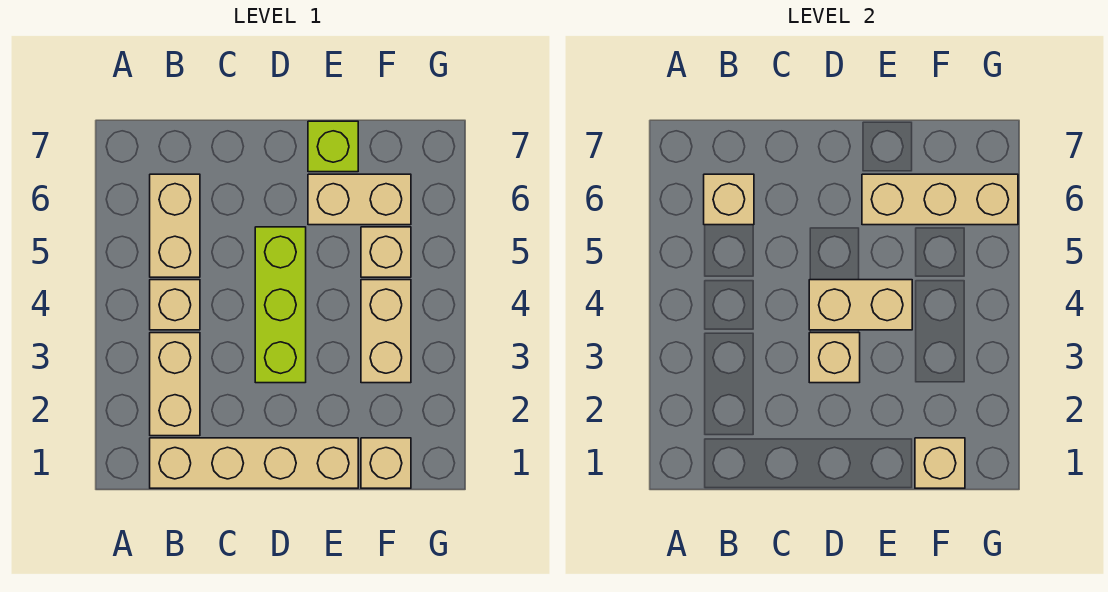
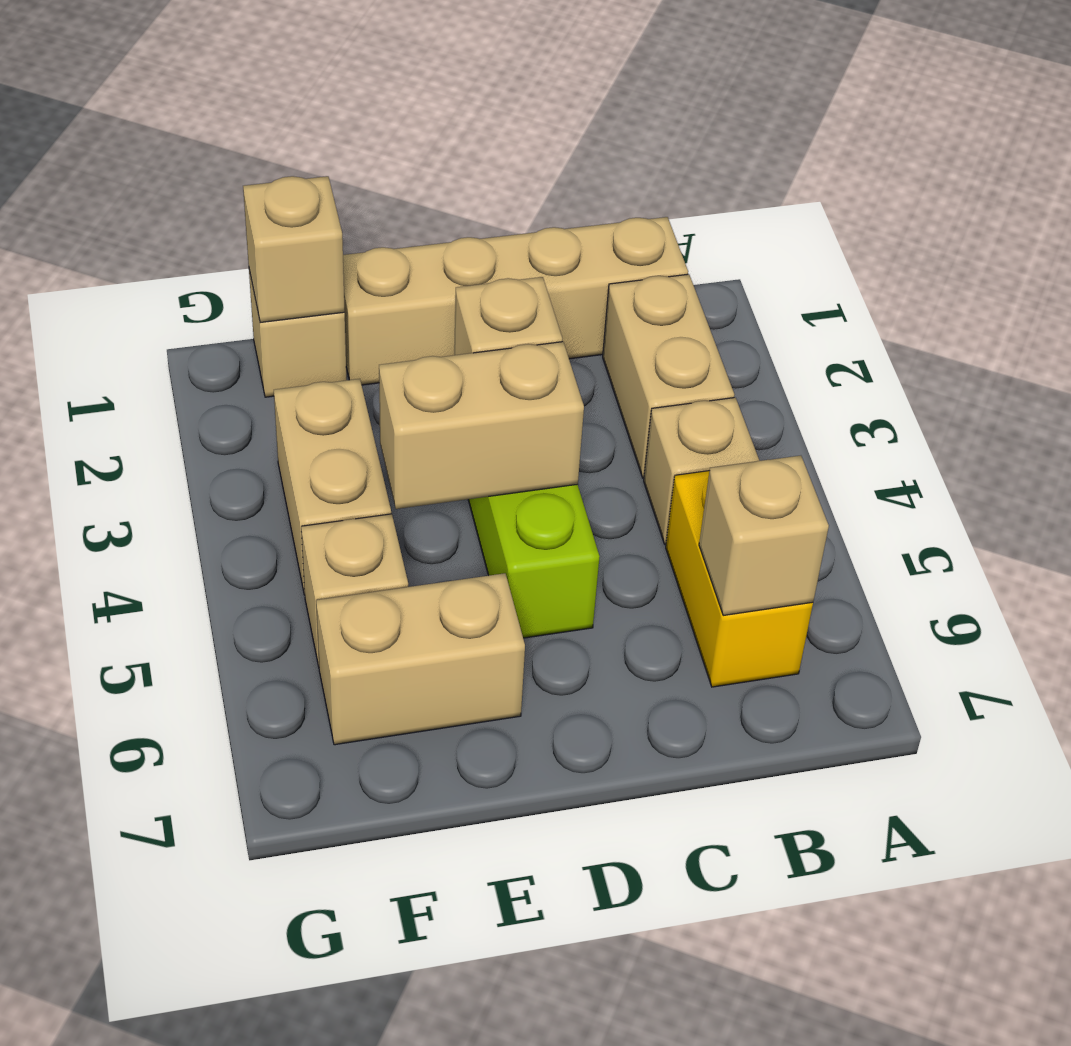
tan 1x2 brick [150,174,200,277] -> yellow 1x2 brick [666,471,813,687]
tan 1x3 brick [862,174,1018,225] -> none
lime 1x1 brick [308,121,358,172] -> none

